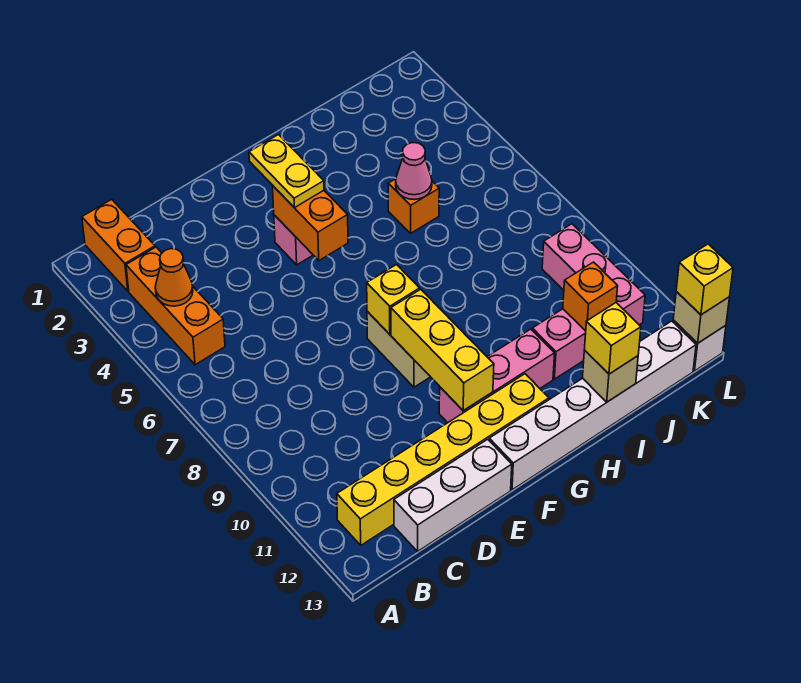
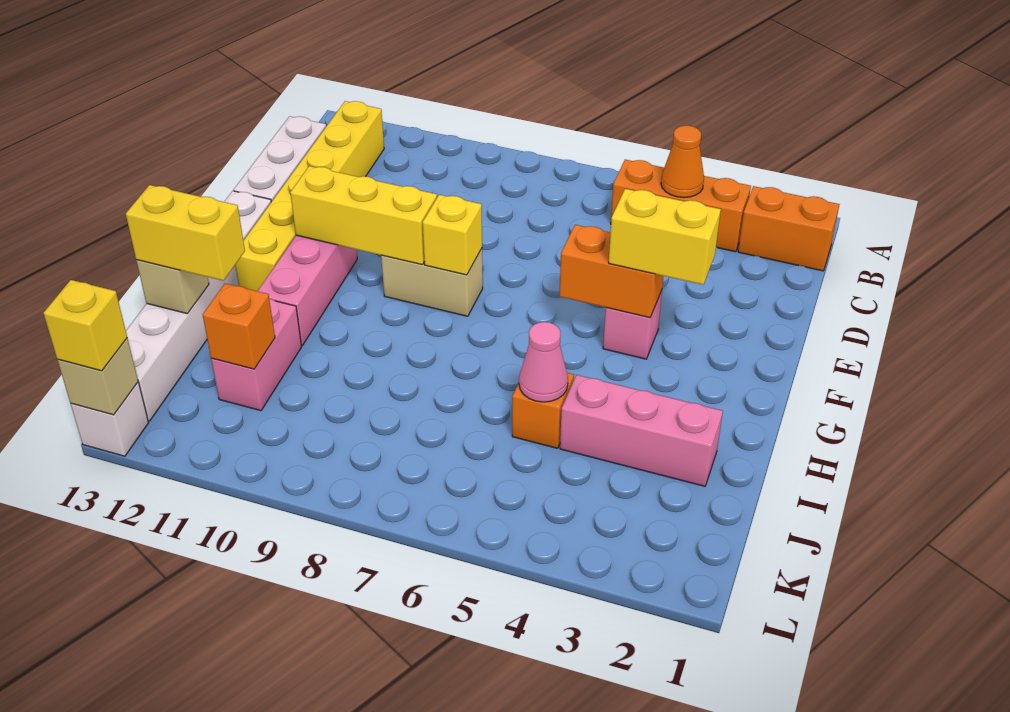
yellow 1x2 plate [249,135,324,208] -> yellow 1x2 brick [609,189,721,285]
yellow 1x1 brick [584,303,641,374] -> yellow 1x2 brick [126,185,245,281]
pink 1x3 brick [542,224,645,325] -> pink 1x3 brick moved to [560,375,723,486]

